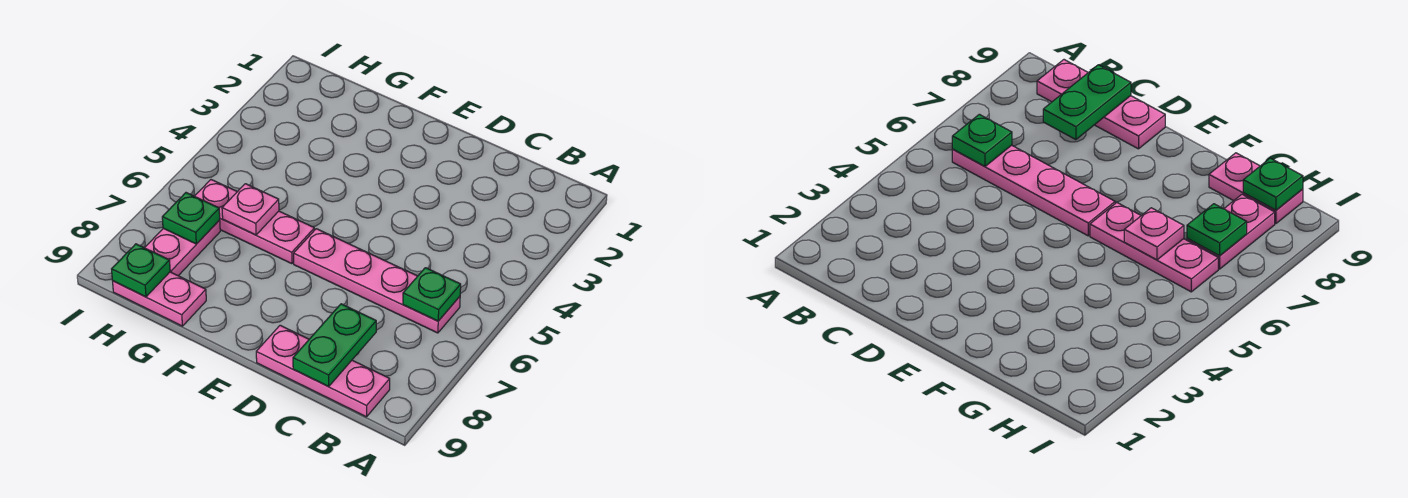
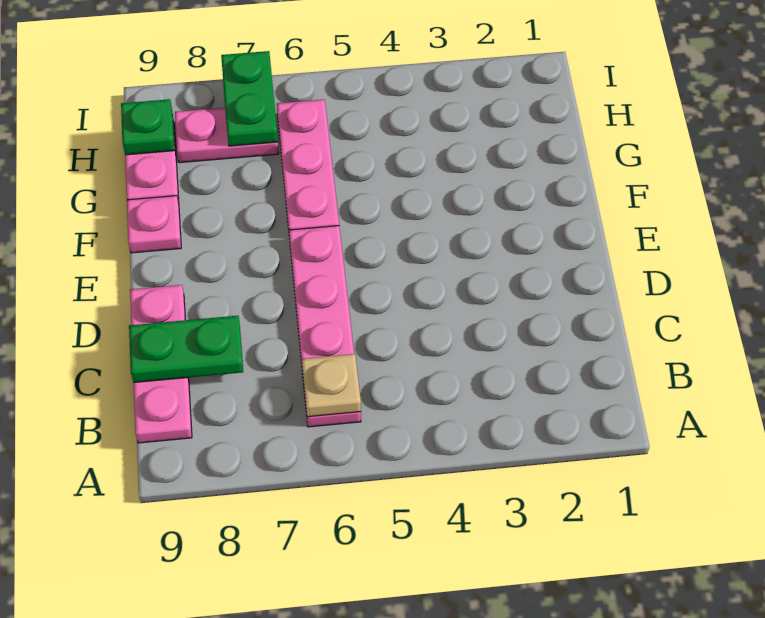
green 1x1 plate [403,268,461,321] -> tan 1x1 plate [301,354,361,417]
pink 1x1 plate [222,184,279,235] -> pink 1x1 plate moved to [127,196,181,253]
green 1x1 plate [162,193,220,244] -> green 1x2 plate [221,51,278,146]

